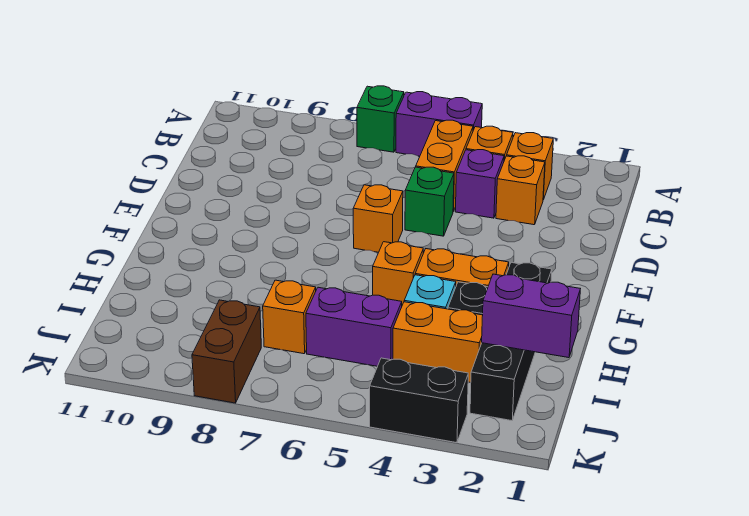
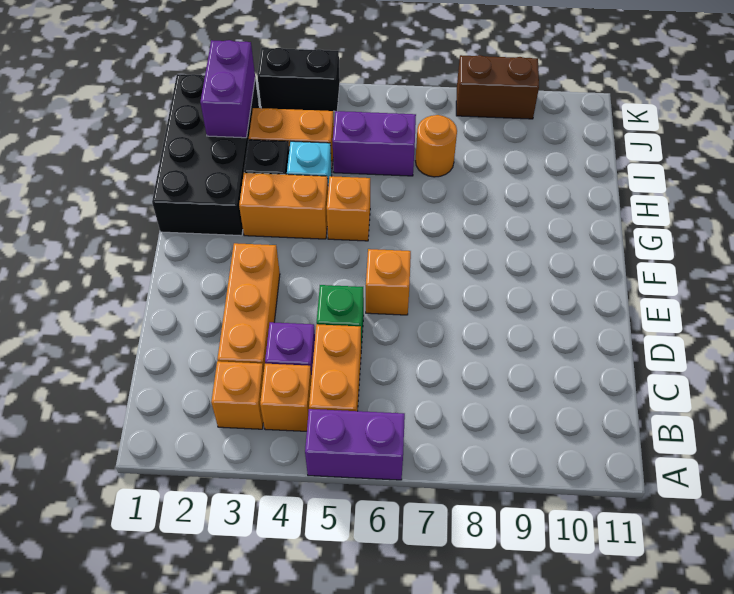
green 1x1 brick [357,86,404,152] -> none
orange 1x1 brick [496,156,545,225] -> orange 1x3 brick [217,243,280,369]
black 1x4 brick [470,262,552,421] -> black 2x4 brick [152,74,259,236]
purple 1x2 brick [482,274,580,358] -> purple 1x2 brick turned to [200,40,255,138]
orange 1x1 brick [263,280,316,354] -> orange 1x1 round brick [416,115,457,177]
brown 1x2 brick [192,300,261,403] -> brown 1x2 brick turned to [456,55,539,119]

